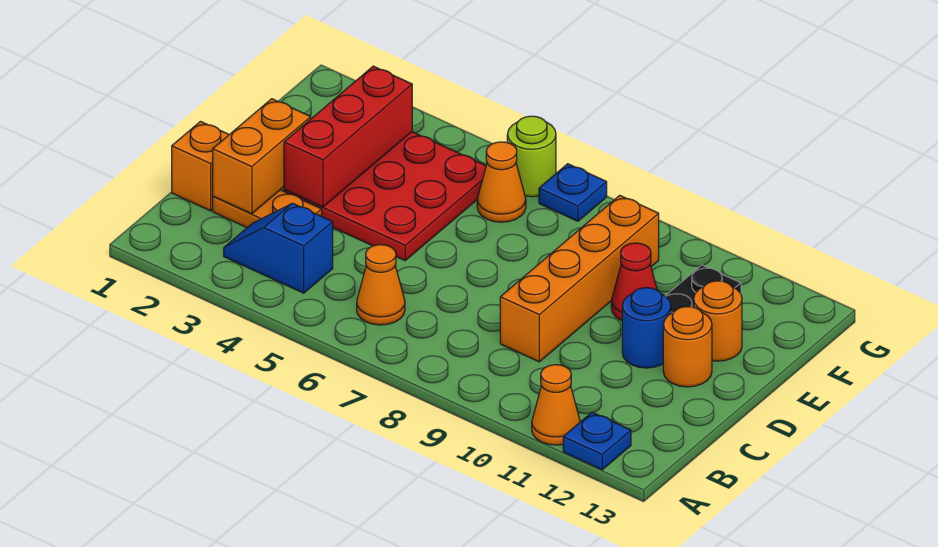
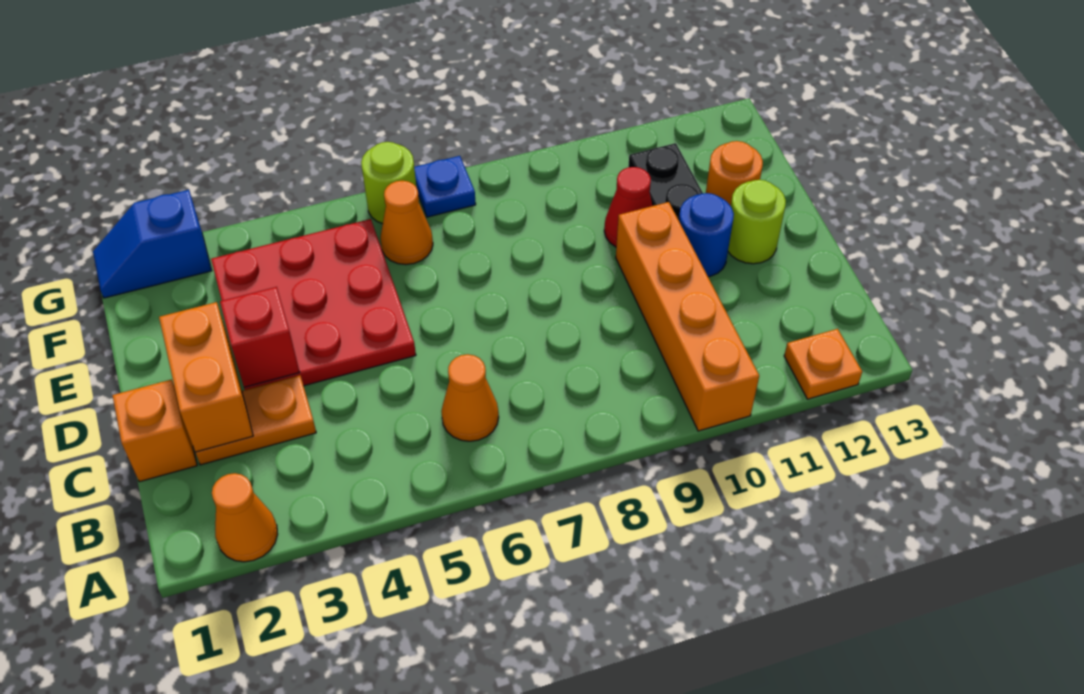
orange 1x1 cone [532,365,580,445] -> orange 1x1 cone moved to [212,473,278,562]
blue 1x1 plate [563,412,631,470] -> orange 1x1 plate [784,329,862,399]
blue 1x2 slope [224,203,333,293] -> blue 1x2 slope moved to [93,190,212,298]
orange 1x4 brick [500,195,659,362] -> orange 1x4 brick moved to [616,202,759,431]
red 1x3 brick [284,66,412,207] -> red 1x1 brick [220,287,299,387]
orange 1x1 round brick [663,307,712,387] -> lime 1x1 round brick [728,180,786,264]

